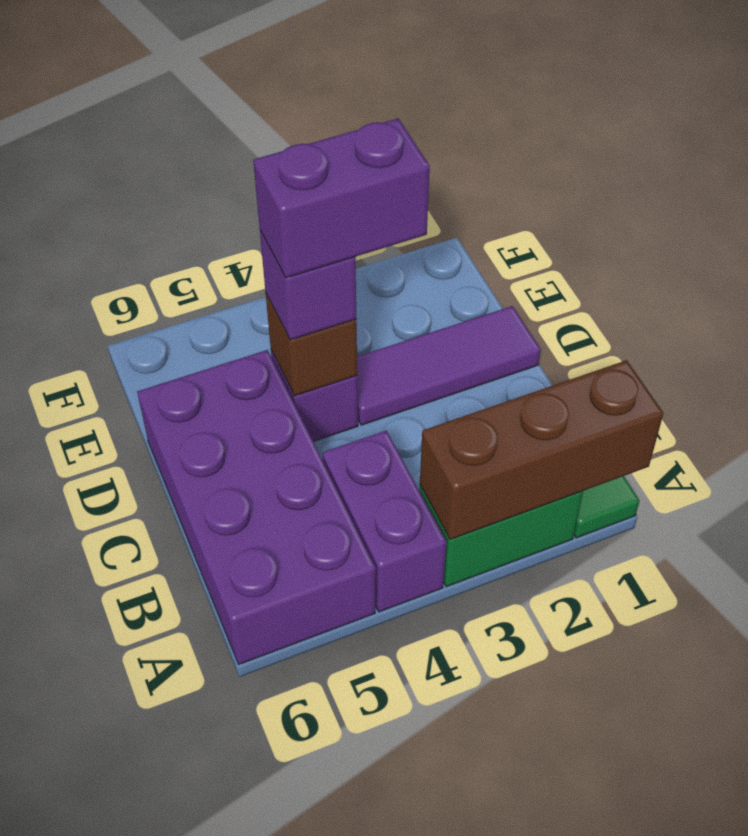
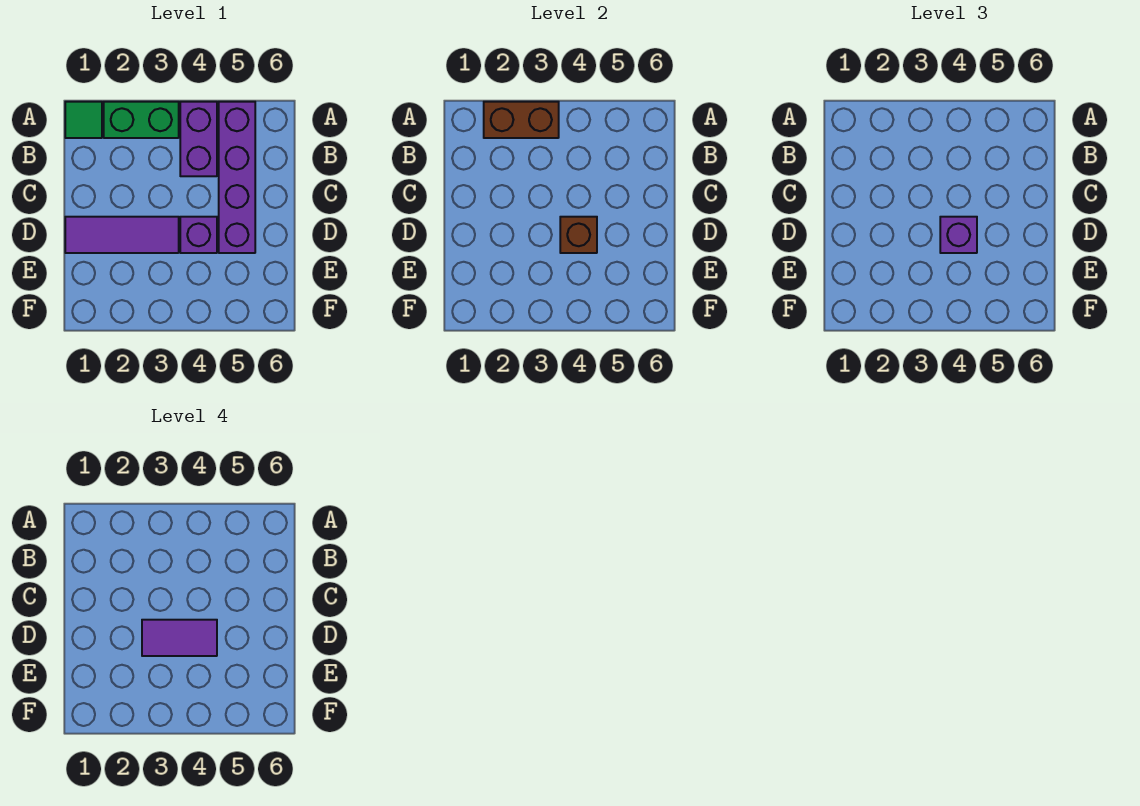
brown 1x3 brick [420,360,664,539] -> brown 1x2 brick [484,102,559,138]
purple 2x4 brick [137,350,376,664] -> purple 1x4 brick [219,102,255,253]
purple 1x2 brick [253,118,430,278] -> purple 1x2 tile [142,620,217,656]

